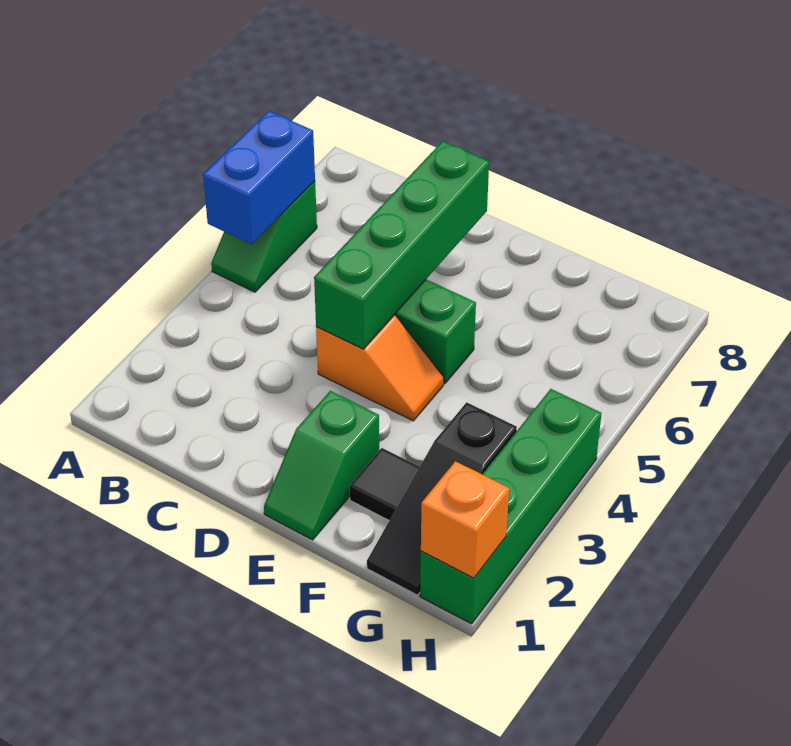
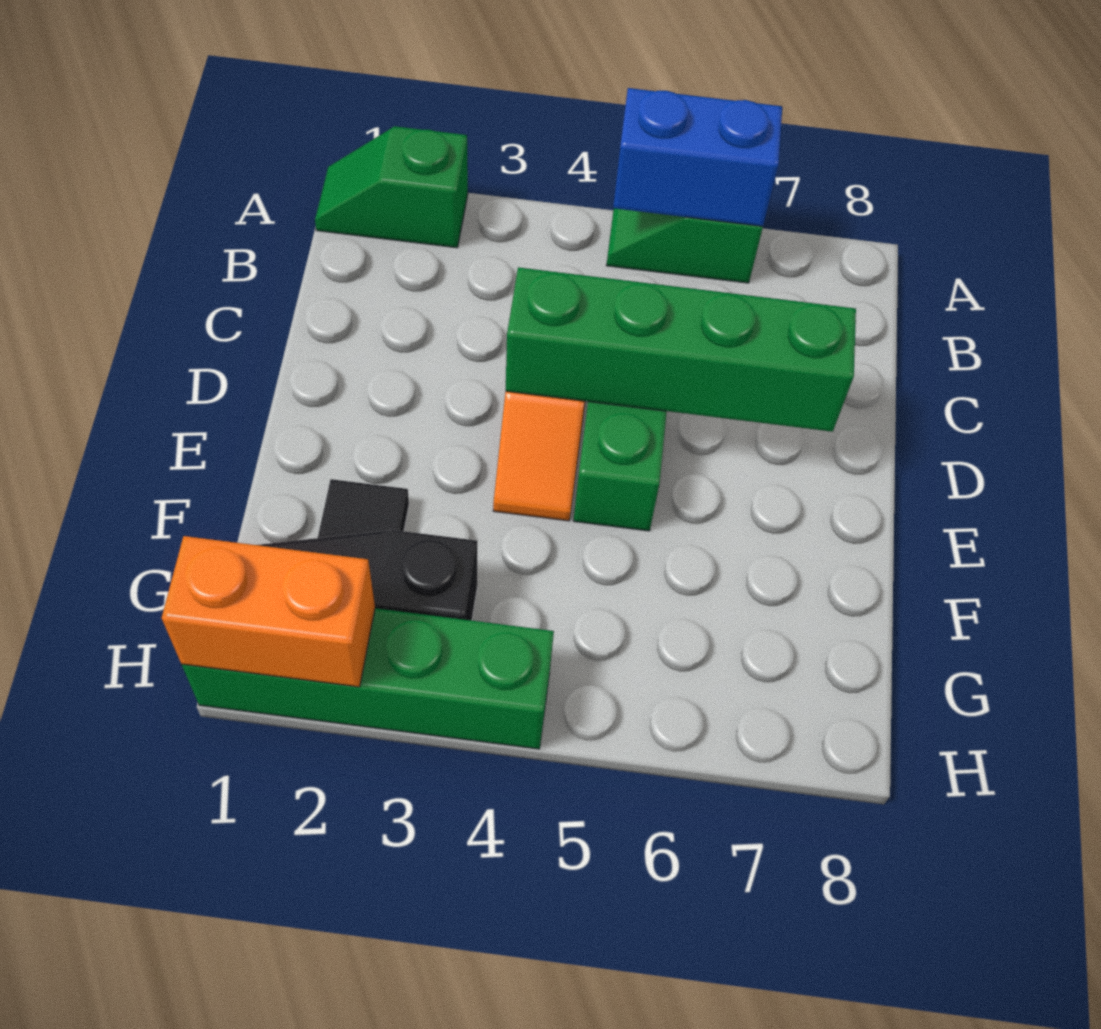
green 1x2 slope [264,391,379,540] -> green 1x2 slope moved to [315,126,468,248]
orange 1x1 brick [421,461,509,578] -> orange 1x2 brick [162,536,375,687]

